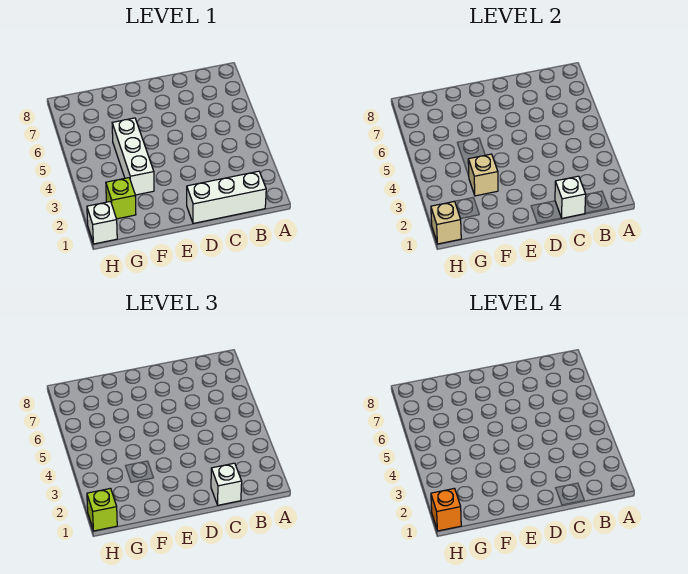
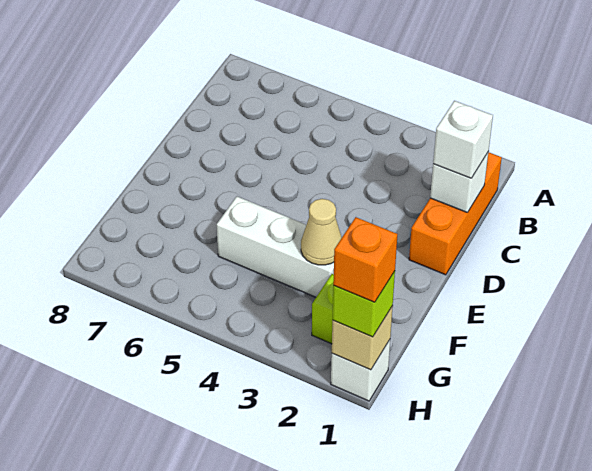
white 1x3 brick [187,171,266,223] -> orange 1x3 brick [409,152,502,275]
tan 1x1 brick [468,154,498,196] -> tan 1x1 cone [301,199,342,265]

